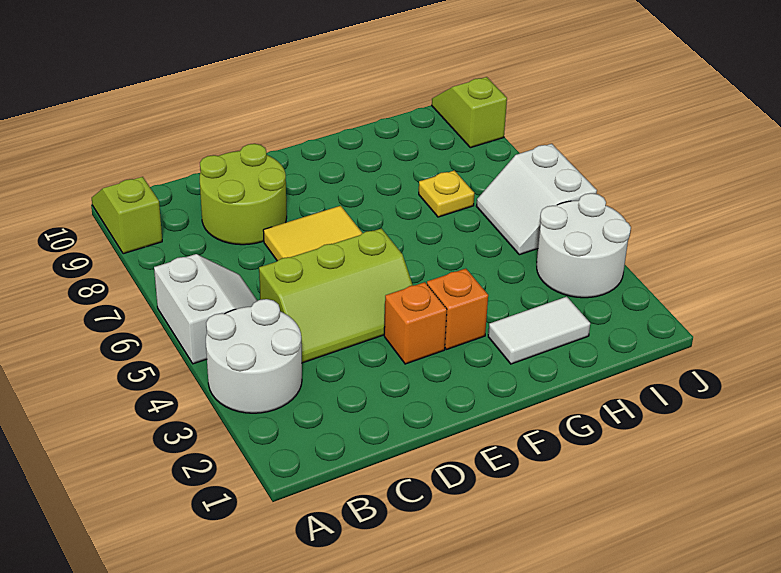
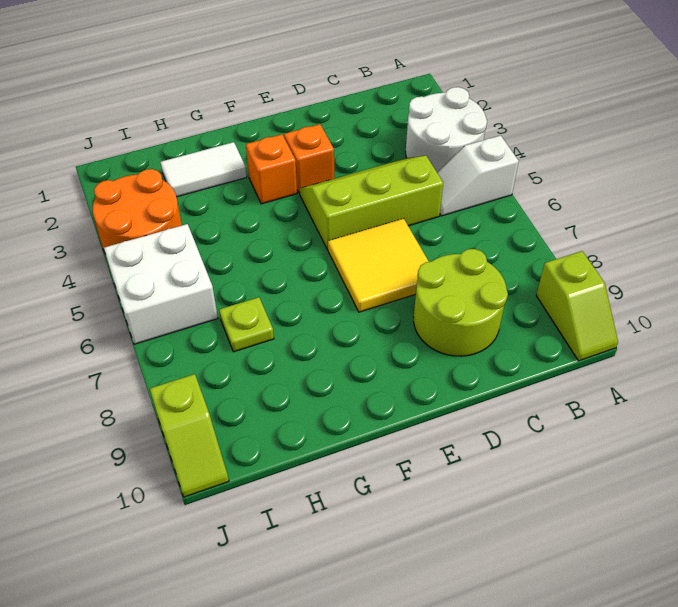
white 2x2 slope [154,254,257,364] -> white 1x2 slope [437,135,519,216]
yellow 1x1 plate [419,170,474,217] -> lime 1x1 plate [219,297,274,352]
white 2x2 round brick [537,193,631,298] -> orange 2x2 round brick [92,169,182,252]
white 2x2 slope [476,144,597,255] -> white 2x2 brick [104,224,218,344]

